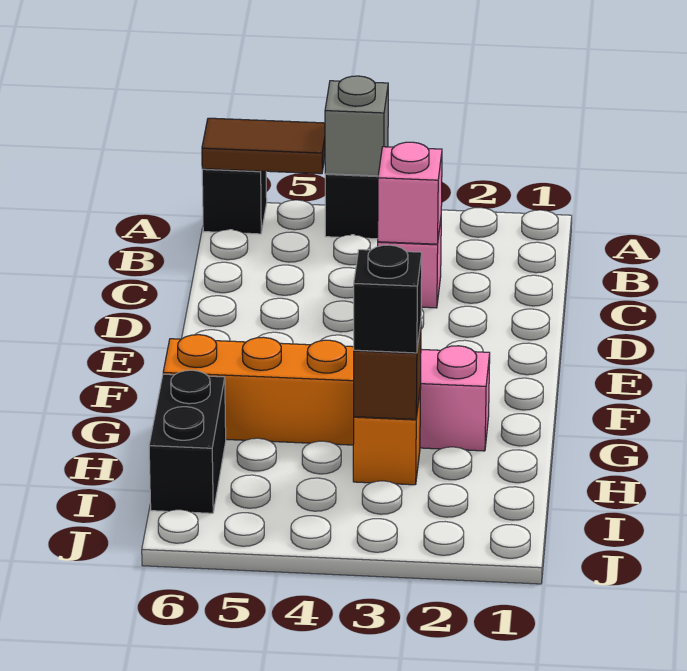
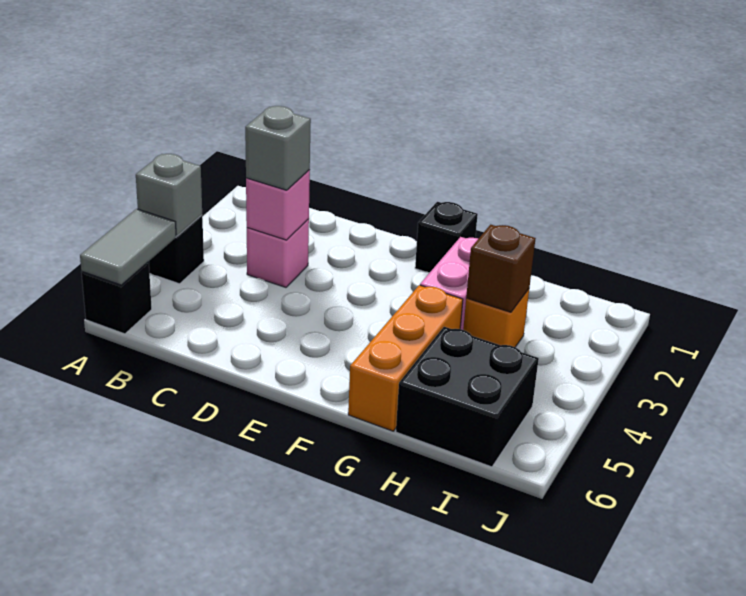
brown 1x2 tile [202,118,325,174] -> grey 1x2 tile [80,209,176,285]
none -> grey 1x1 brick [245,106,311,190]
black 1x1 brick [354,245,422,353] -> black 1x1 brick moved to [415,202,478,272]
black 1x2 brick [149,370,226,513] -> black 2x2 brick [396,327,539,467]

